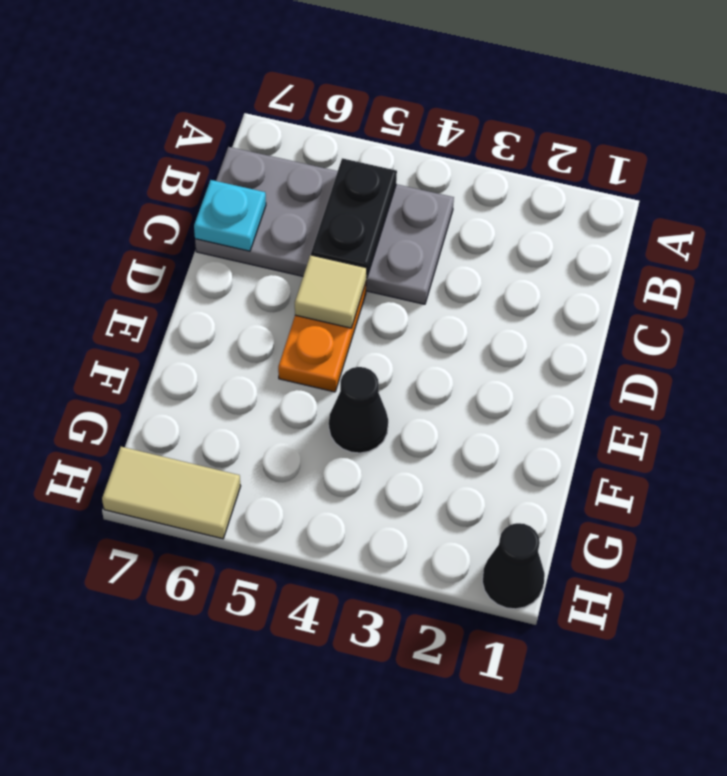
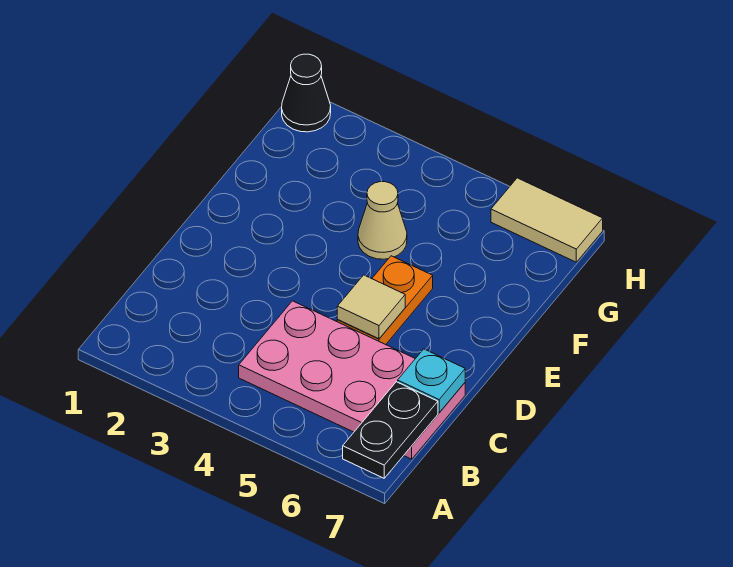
grey 2x4 plate [195,147,454,304] -> pink 2x4 plate [239,301,465,459]
black 1x2 plate [311,158,397,278] -> black 1x2 plate moved to [343,382,438,478]
black 1x1 cone [329,367,388,453] -> tan 1x1 cone [358,182,407,259]

